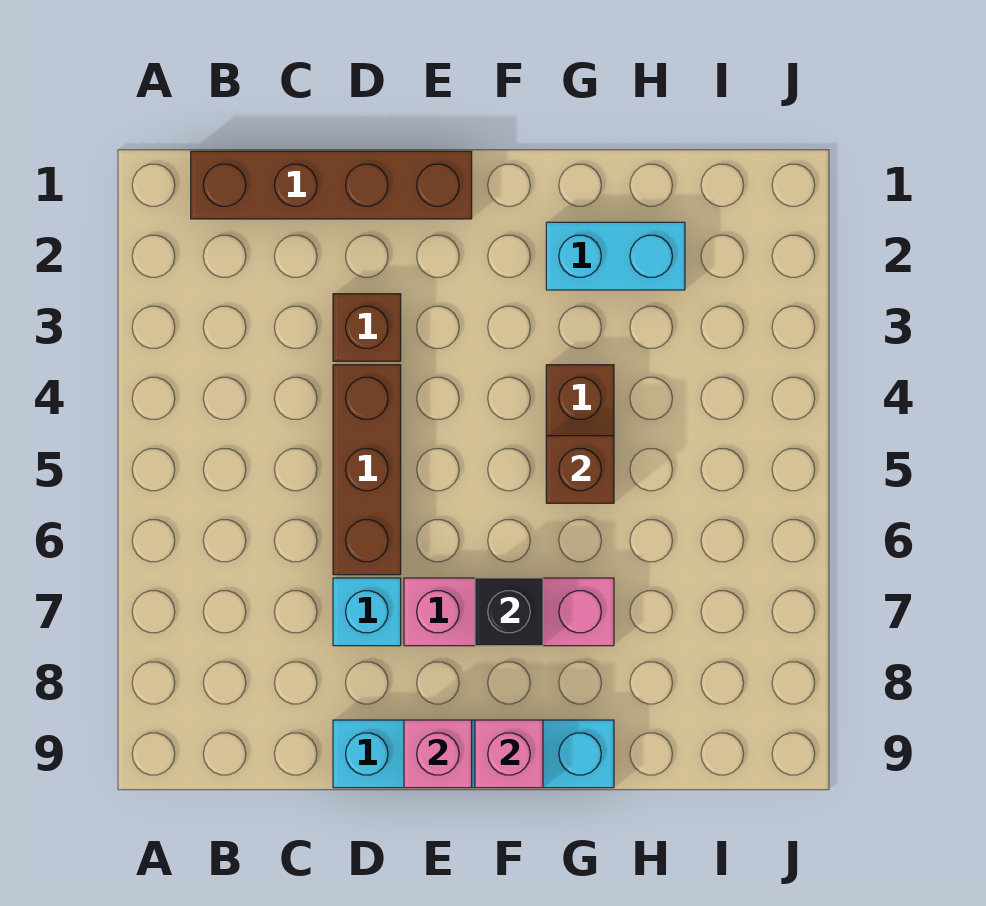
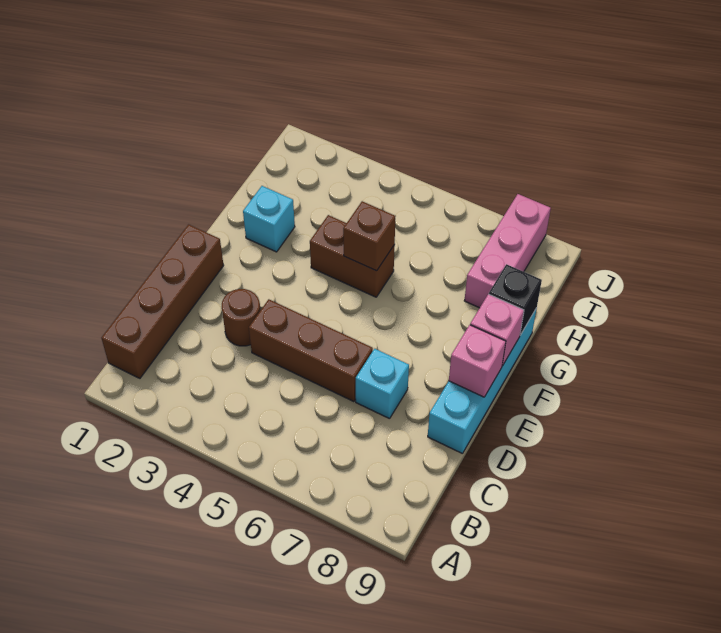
brown 1x1 brick [333,294,401,361] -> brown 1x1 round brick [222,289,261,346]
pink 1x3 brick [404,578,614,646] -> pink 1x3 brick moved to [464,194,551,308]
black 1x1 brick [475,578,543,646] -> black 1x1 brick moved to [489,264,542,335]
cyan 1x2 brick [546,222,685,290] -> cyan 1x1 brick [243,186,295,252]

